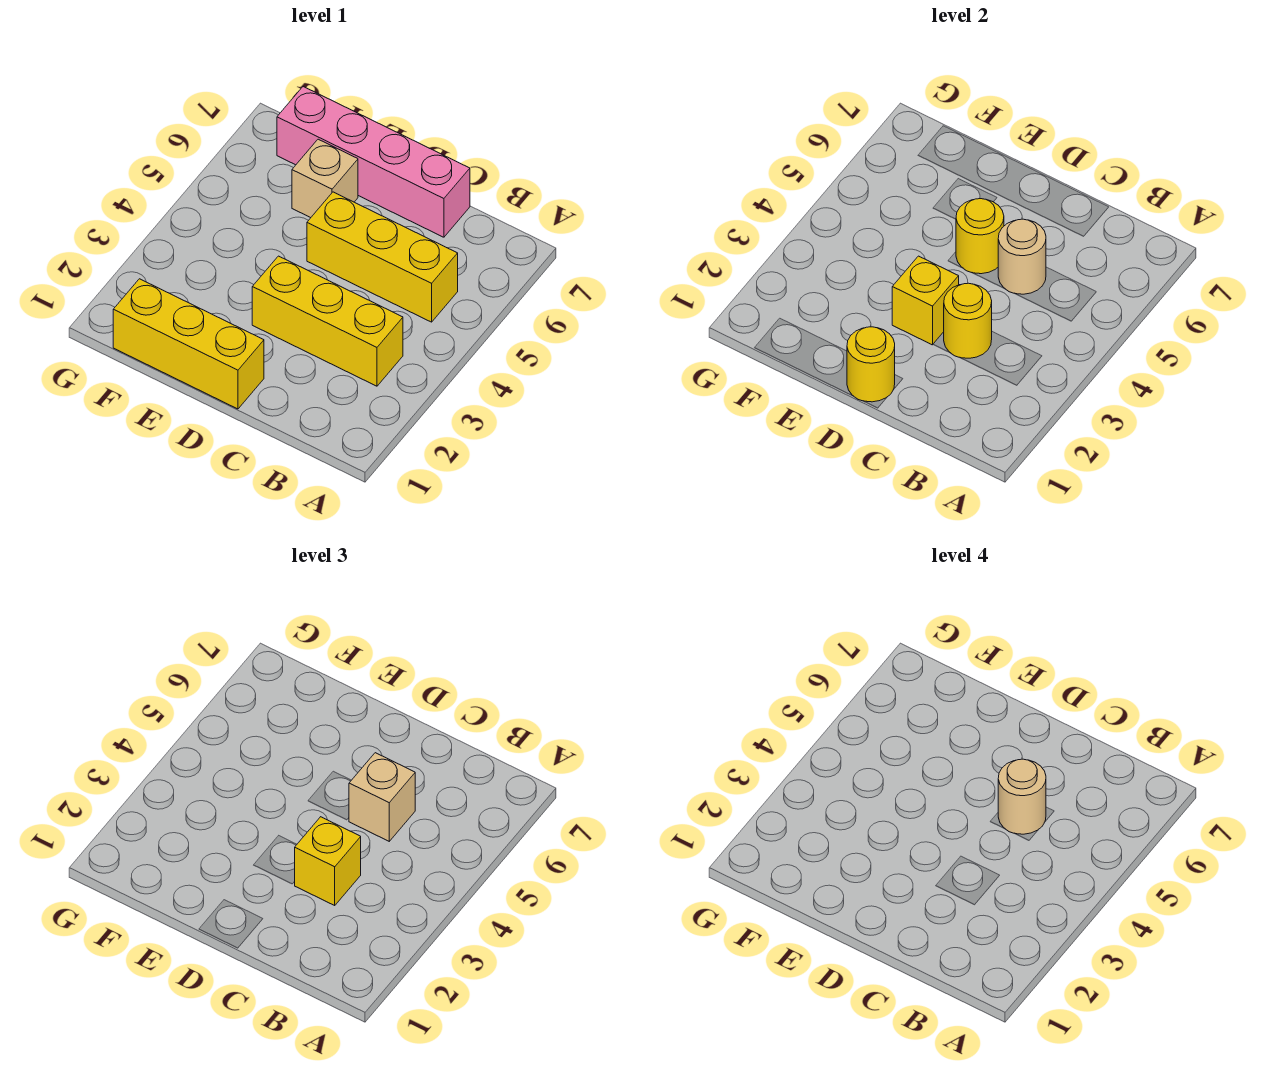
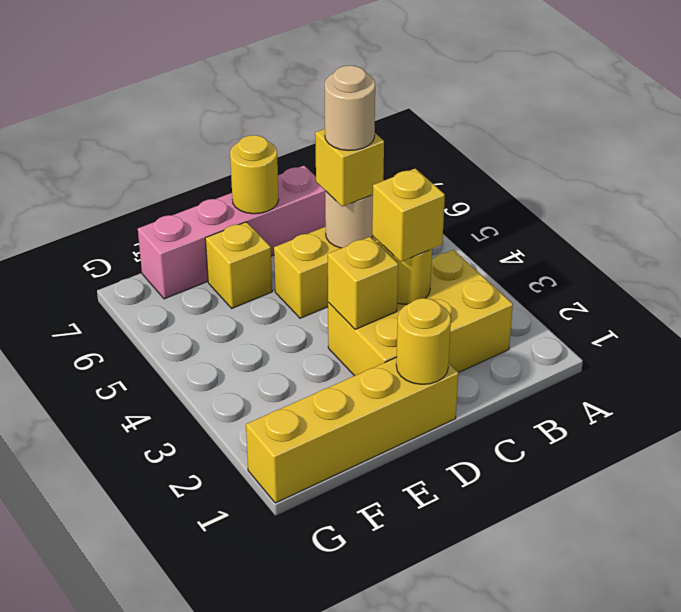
yellow 1x3 brick [252,256,403,386] -> yellow 2x3 brick [328,250,513,376]
tan 1x1 brick [349,753,415,841] -> yellow 1x1 brick [315,129,384,206]
yellow 1x3 brick [113,279,264,409] -> yellow 1x4 brick [246,357,458,503]
yellow 1x1 round brick [956,199,1004,274] -> yellow 1x1 round brick moved to [230,135,279,214]
tan 1x1 brick [292,139,358,218] -> yellow 1x1 brick [205,222,272,308]

